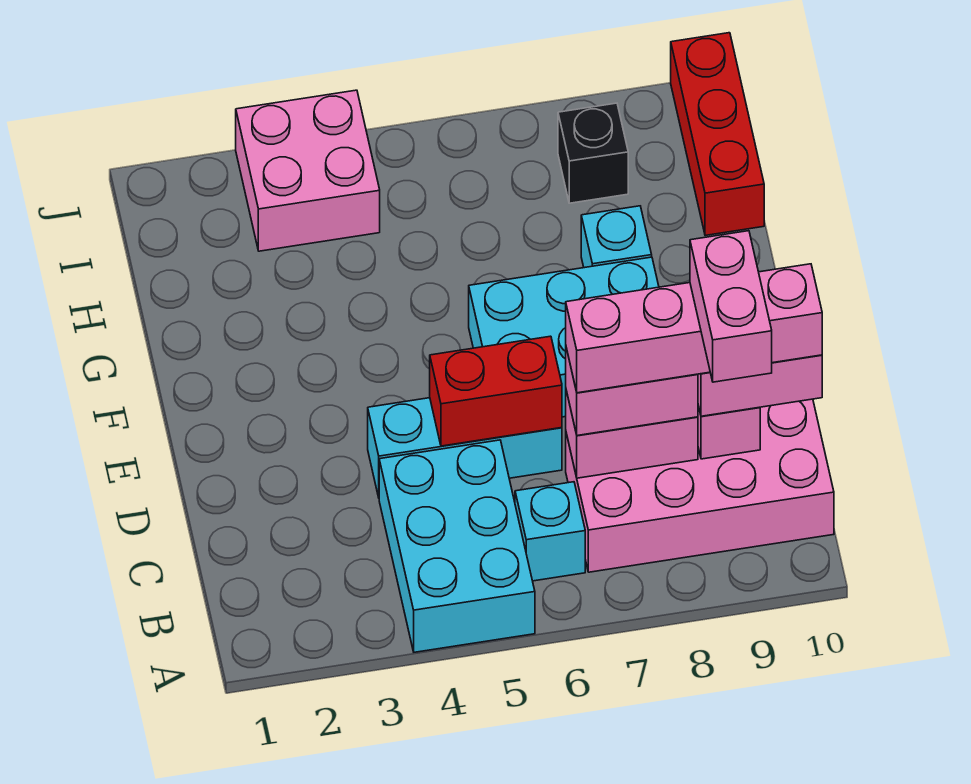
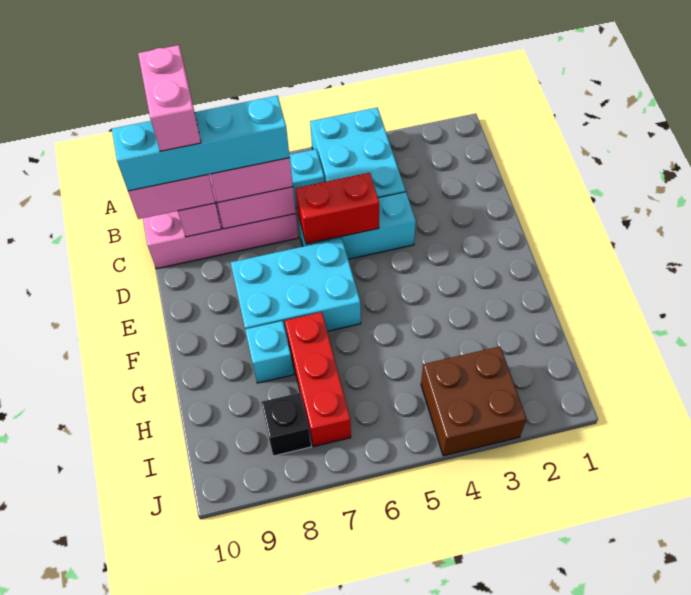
pink 1x4 brick [566,264,822,393] -> cyan 1x4 brick [112,96,290,191]
red 1x3 brick [671,33,764,235] -> red 1x3 brick moved to [285,312,351,446]
pink 2x2 brick [236,90,380,251] -> brown 2x2 brick [421,346,527,456]

